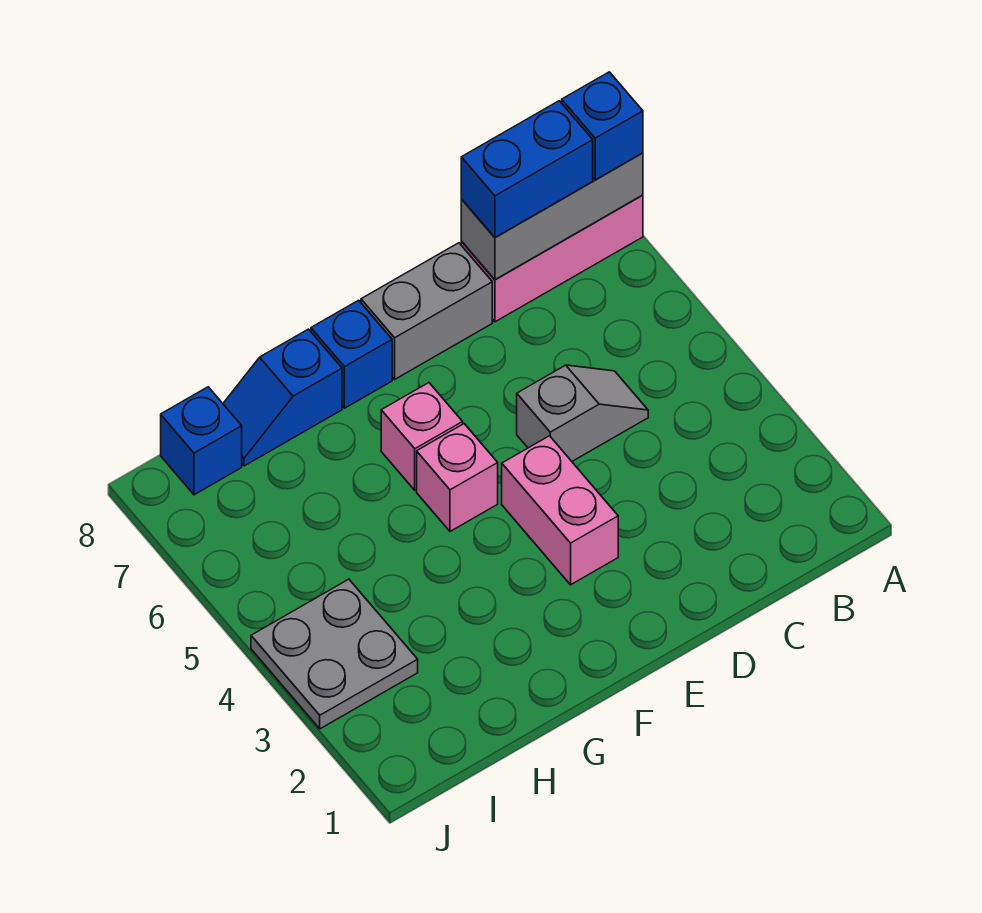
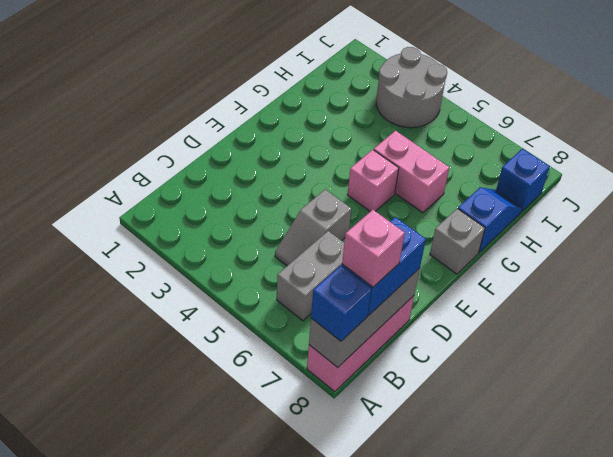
grey 1x2 brick [361,243,492,379] -> grey 1x2 brick moved to [277,231,344,321]
pink 1x2 brick [502,436,618,585] -> pink 1x2 brick moved to [374,131,449,213]
pink 1x1 brick [381,383,463,490] -> pink 1x1 brick moved to [342,210,405,287]
blue 1x1 brick [311,300,392,408] -> grey 1x1 brick [430,209,485,274]
grey 2x2 plate [251,579,418,729] -> grey 2x2 round brick [376,47,447,128]

